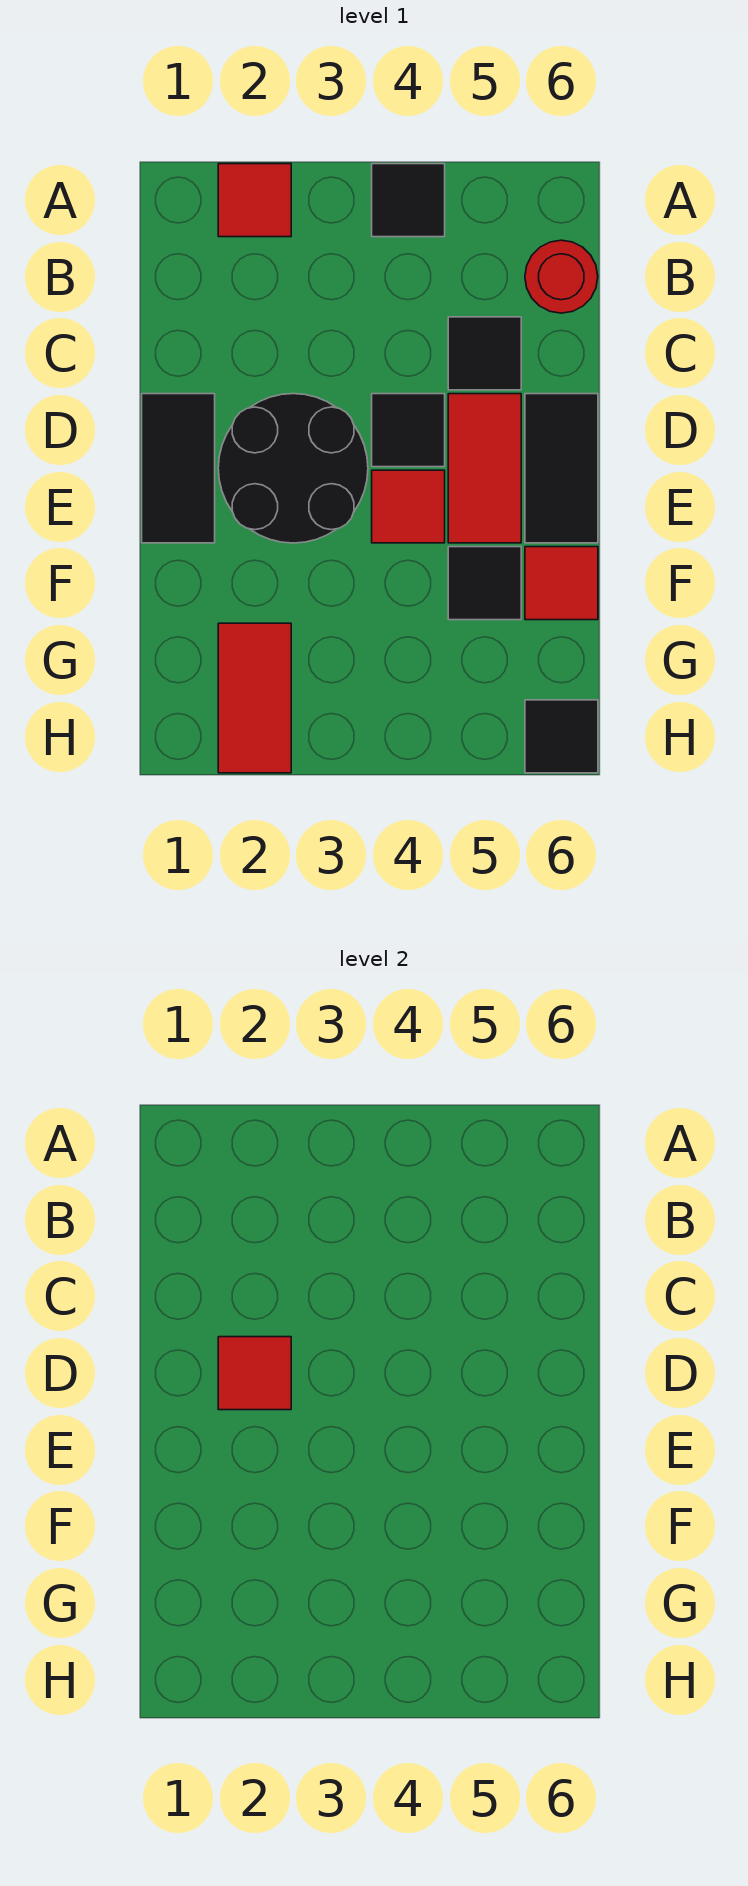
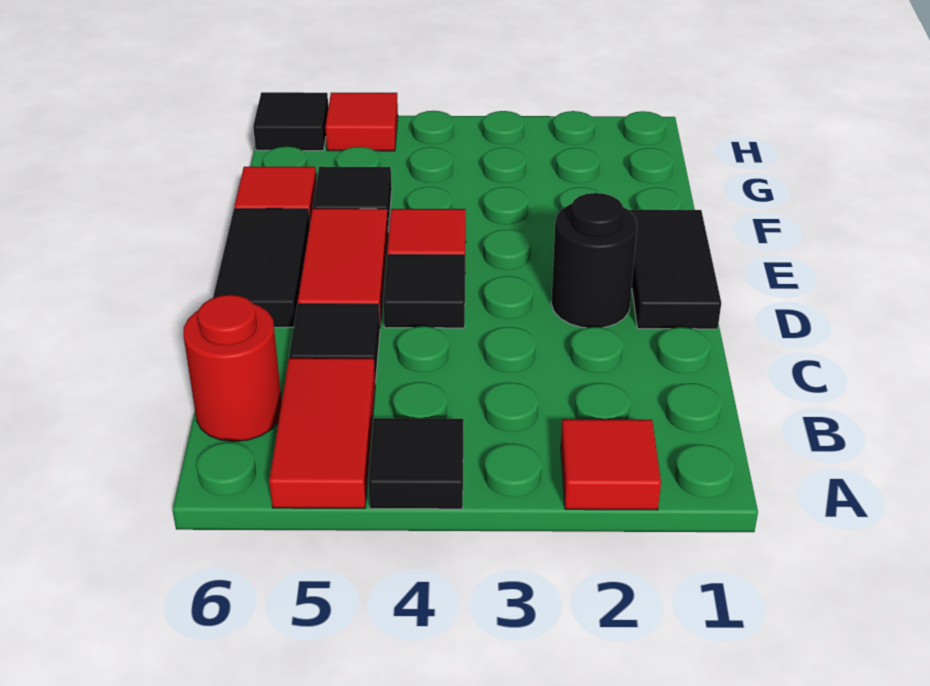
black 2x2 round brick [218,394,368,543] -> black 1x1 round brick [551,193,637,328]
red 1x1 tile [218,1337,291,1410] -> red 1x1 tile moved to [325,93,398,151]
red 1x2 tile [218,623,291,773] -> red 1x2 tile moved to [269,358,375,508]

